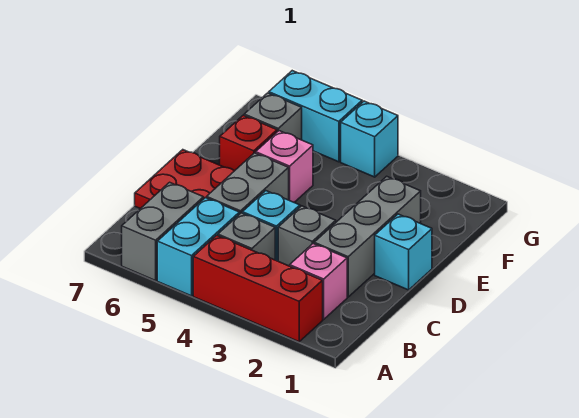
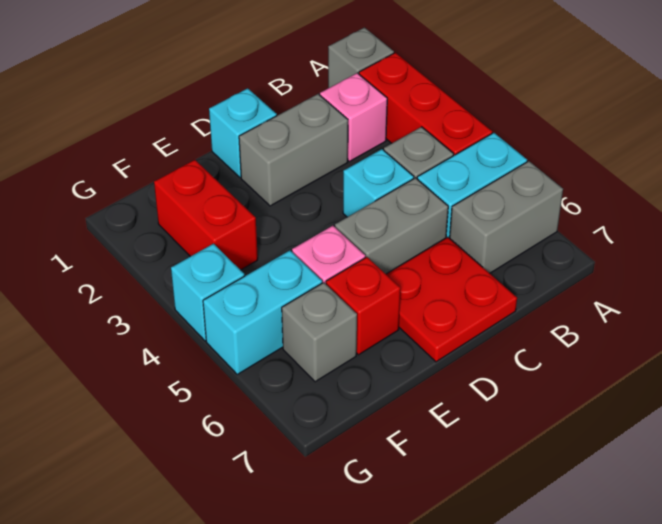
grey 1x3 brick [314,176,421,297] -> grey 1x2 brick [239,94,348,206]
grey 1x1 brick [278,206,336,266] -> grey 1x1 brick moved to [328,28,394,88]
none -> red 1x2 brick [154,160,258,270]
cyan 1x2 brick [269,71,362,162] -> cyan 1x2 brick turned to [203,250,322,374]

